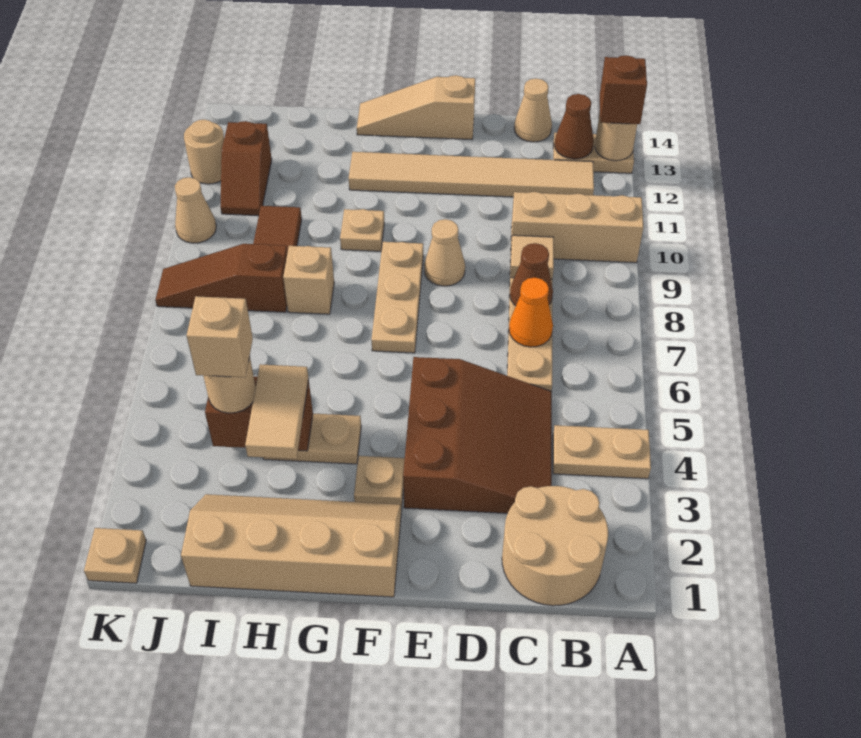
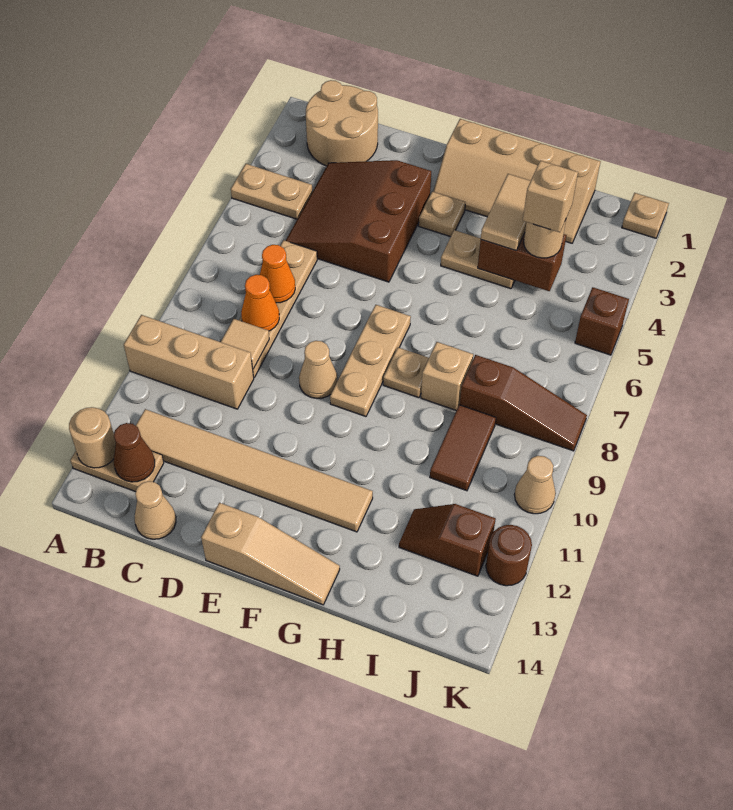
brown 1x1 brick [600,55,647,124] -> brown 1x1 brick moved to [575,287,629,355]
brown 1x1 cone [510,243,553,306] -> orange 1x1 cone [241,275,279,331]
tan 1x1 plate [340,209,384,251] -> tan 1x1 plate moved to [383,347,429,398]
brown 1x2 slope [220,121,272,216] -> brown 1x2 slope turned to [399,504,496,576]
tan 1x1 round brick [184,119,224,184] -> brown 1x1 round brick [486,525,532,586]

